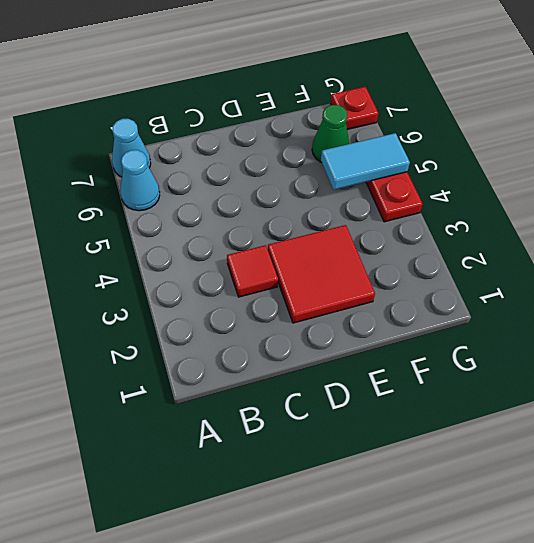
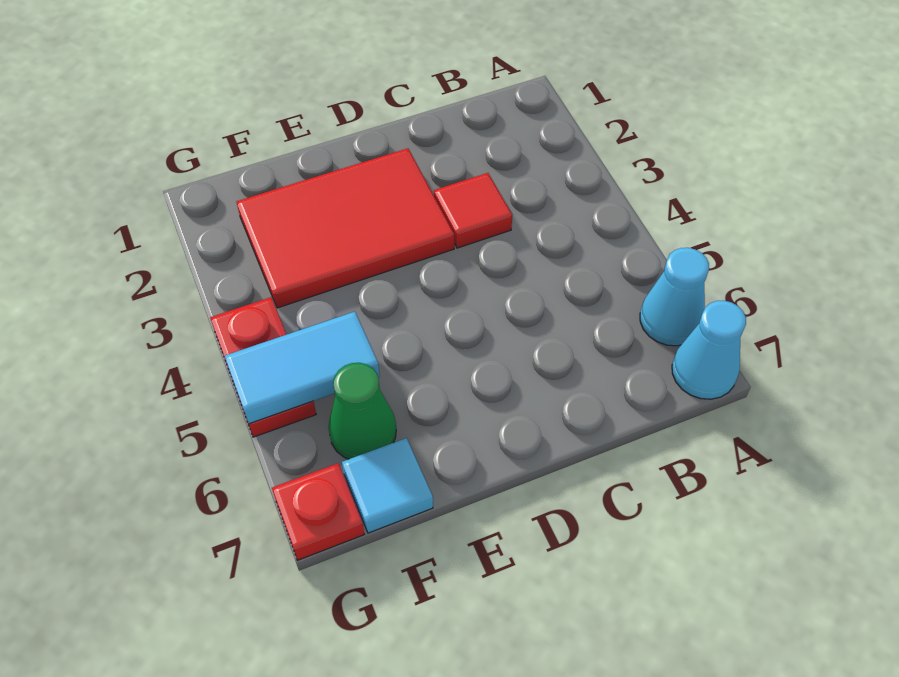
red 2x2 tile [268,225,375,323] -> red 2x3 tile [237,149,454,308]
none -> cyan 1x1 tile [342,438,433,533]

